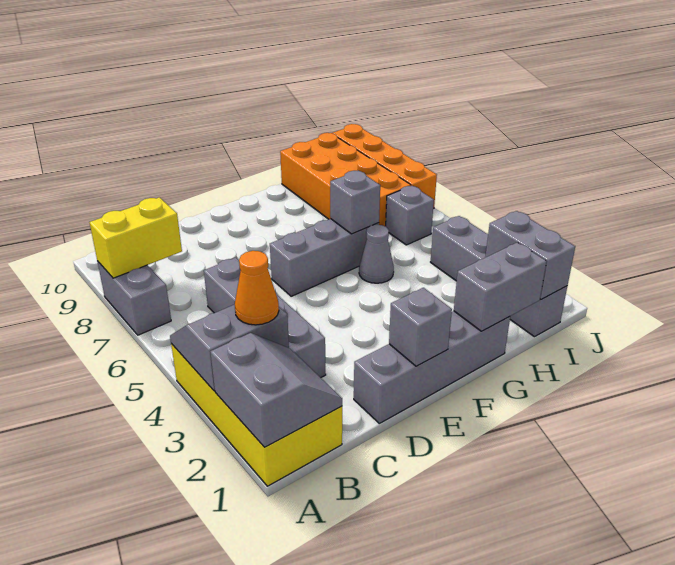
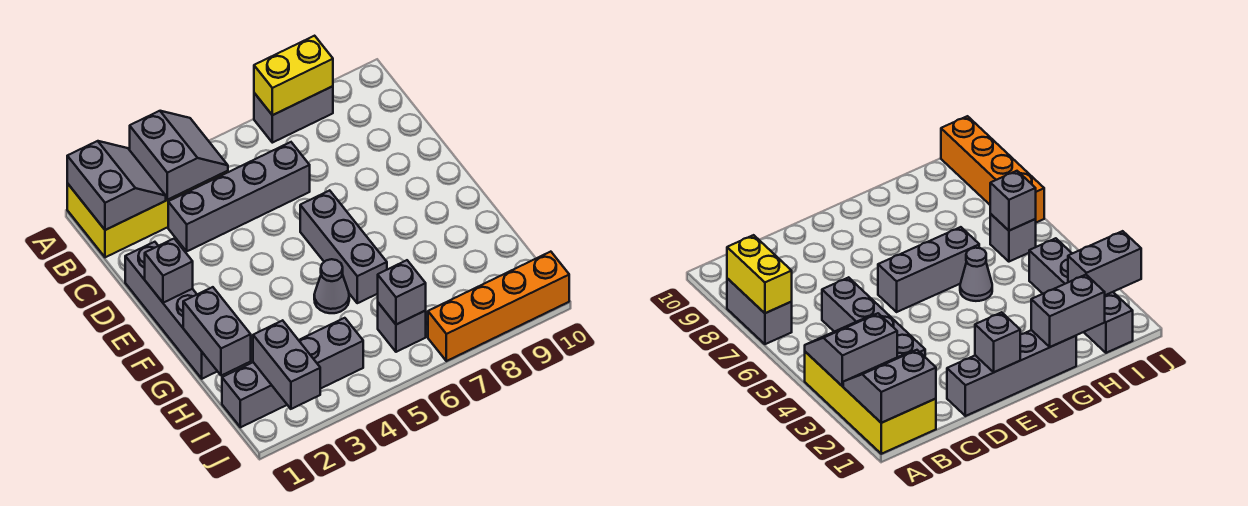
grey 2x2 slope [211,333,342,447] -> grey 2x2 slope turned to [67,141,166,230]
yellow 1x2 brick [89,197,182,278] -> yellow 1x2 brick turned to [254,36,333,115]
orange 1x1 cone [235,251,279,325] -> none
grey 1x1 brick [330,171,380,234] -> grey 1x1 brick moved to [378,260,426,325]
orange 2x4 brick [280,133,411,227] -> none
grey 1x2 brick [485,211,575,300] -> grey 1x2 brick turned to [253,320,320,409]

